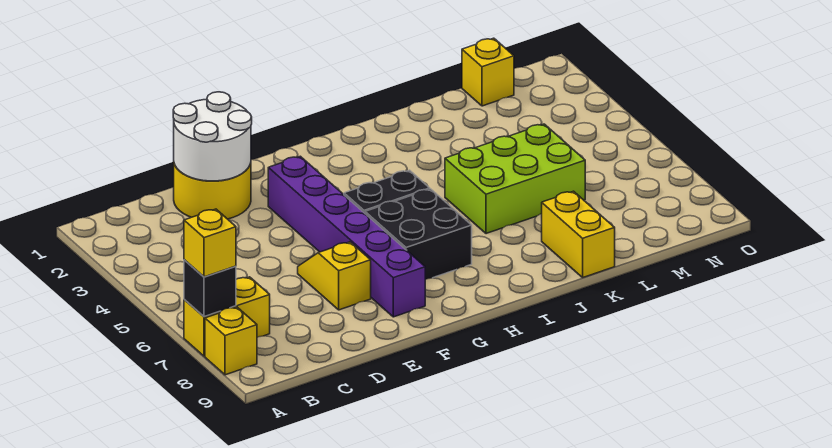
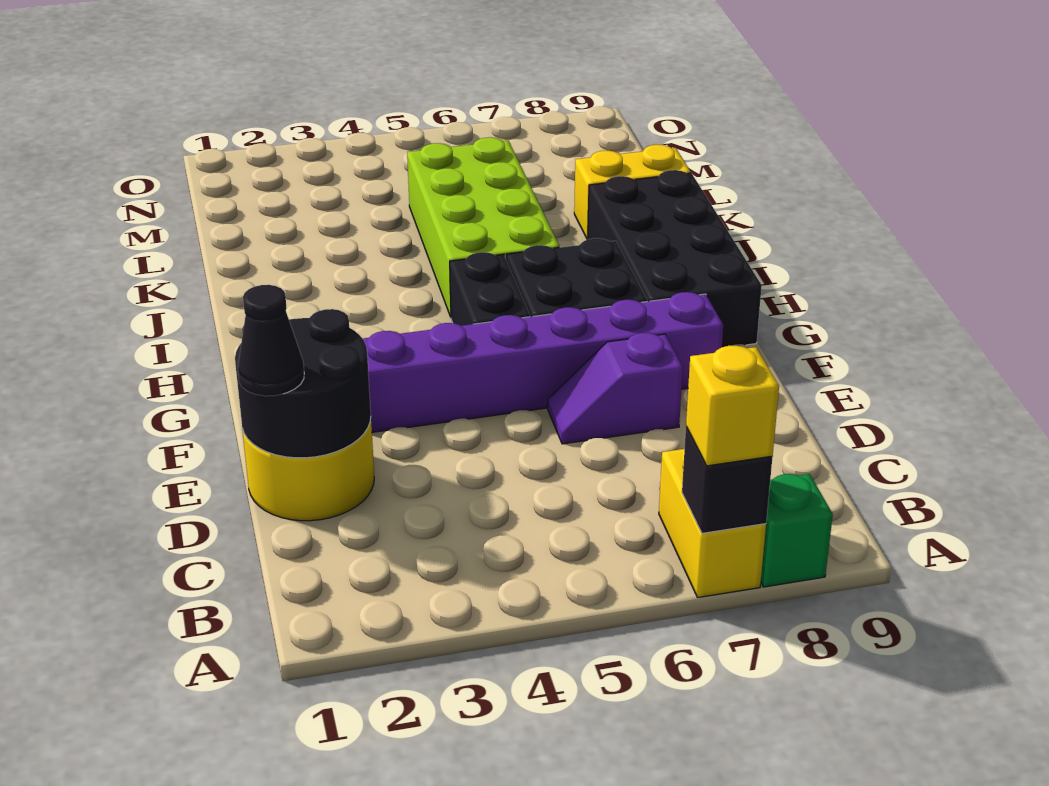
yellow 1x1 brick [205,307,257,375] -> green 1x1 brick [761,474,833,587]
white 2x2 round brick [173,92,252,181] -> black 2x2 round brick [235,309,371,458]
none -> black 1x1 cone [238,285,304,396]
yellow 1x2 slope [298,242,371,310] -> purple 1x2 slope [548,333,683,444]
none -> black 2x4 brick [588,170,762,347]
lime 2x3 brick [445,124,585,234] -> lime 2x4 brick [407,137,559,317]
yellow 1x1 brick [462,38,514,106] -> none

